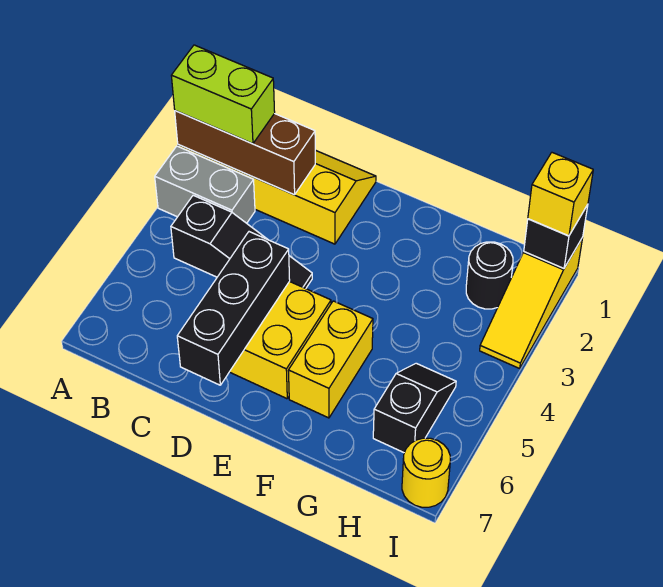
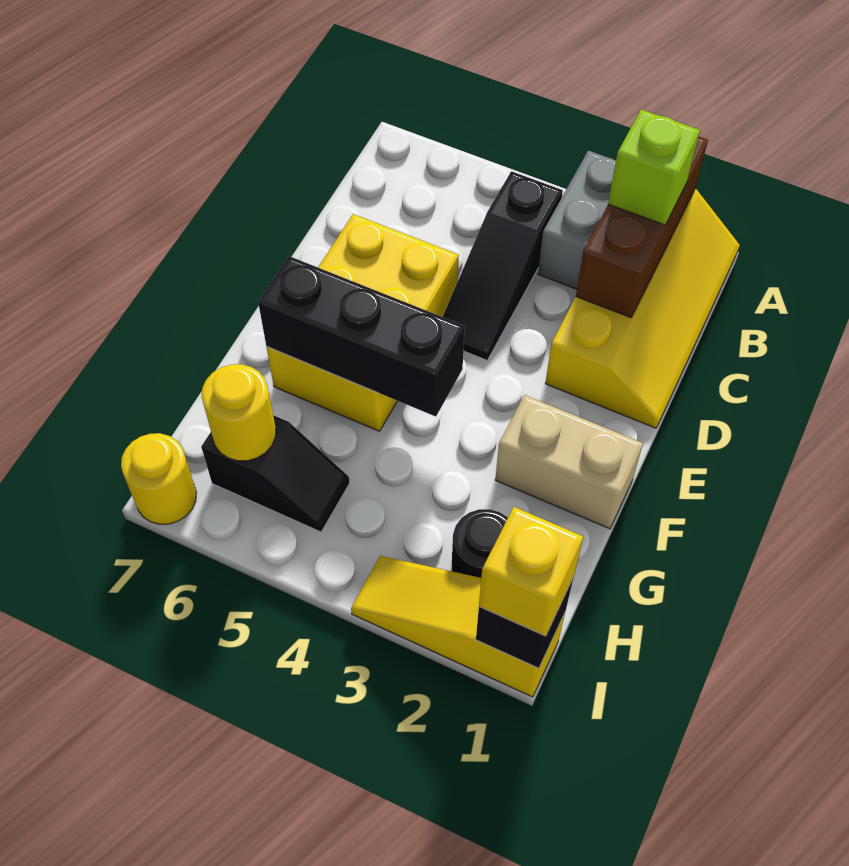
lime 1x2 brick [171,45,275,144] -> lime 1x1 brick [608,109,700,225]
black 1x3 brick [177,232,290,385] -> black 1x3 brick moved to [258,256,465,417]
none -> tan 1x2 brick [495,395,643,529]
none -> yellow 1x1 round brick [202,364,276,461]

